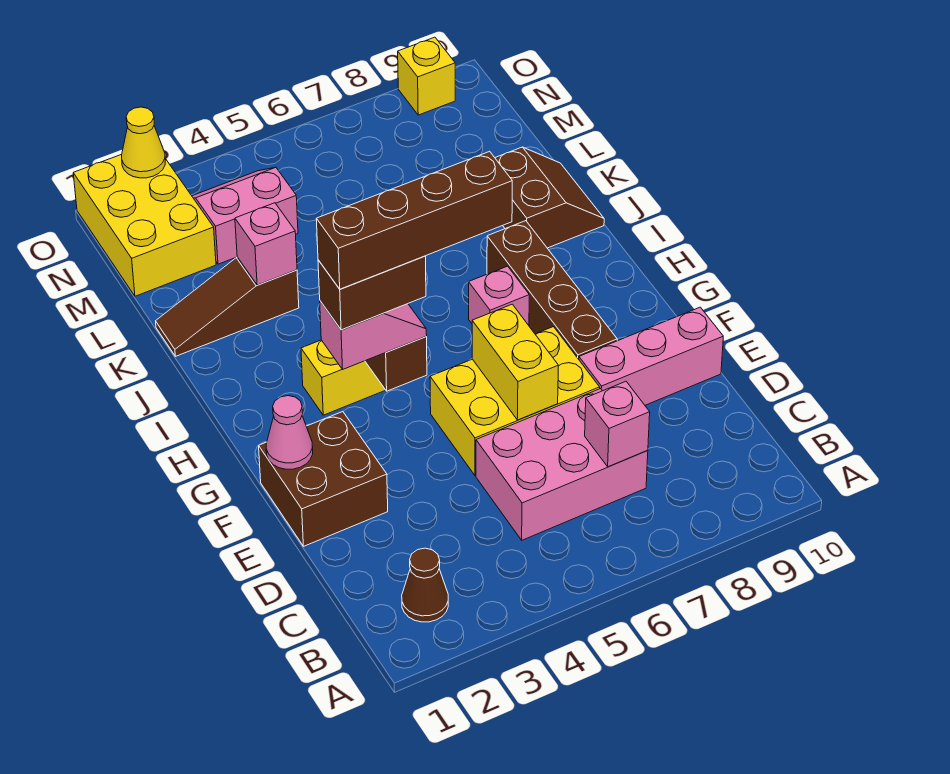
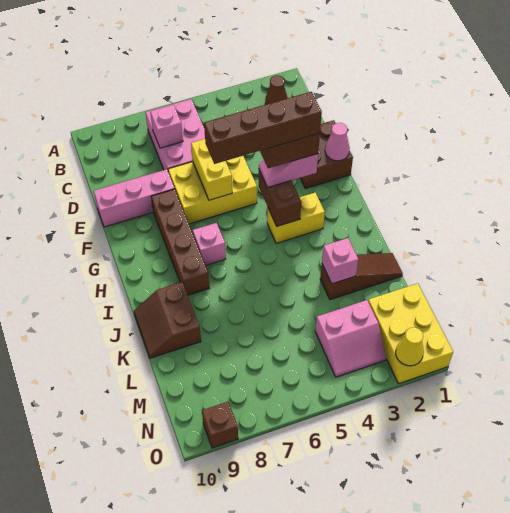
pink 2x3 brick [476,389,648,540] -> pink 2x3 brick turned to [146,99,205,173]
yellow 1x1 brick [398,37,455,115] -> brown 1x1 brick [202,402,238,448]

